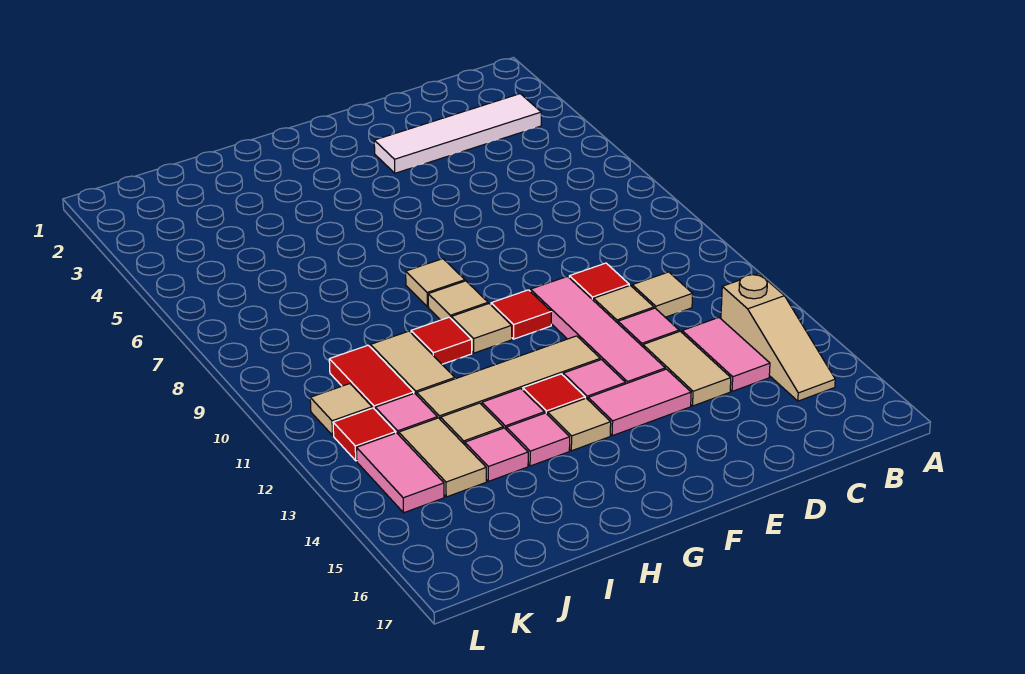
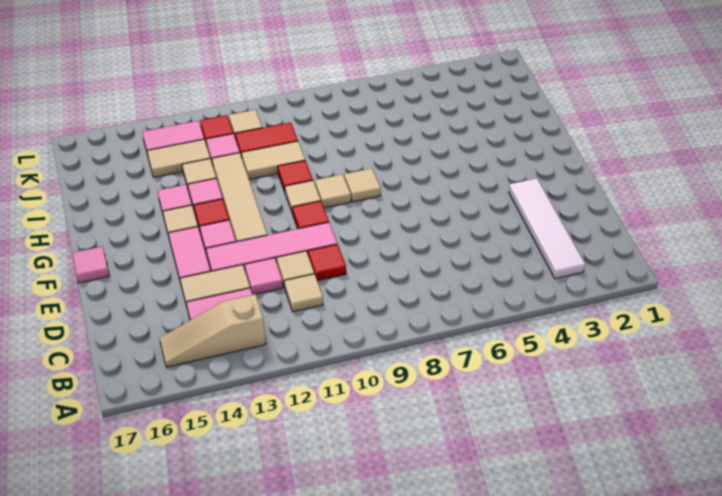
pink 1x1 tile [465,428,528,481] -> pink 1x1 tile moved to [72,246,109,283]

